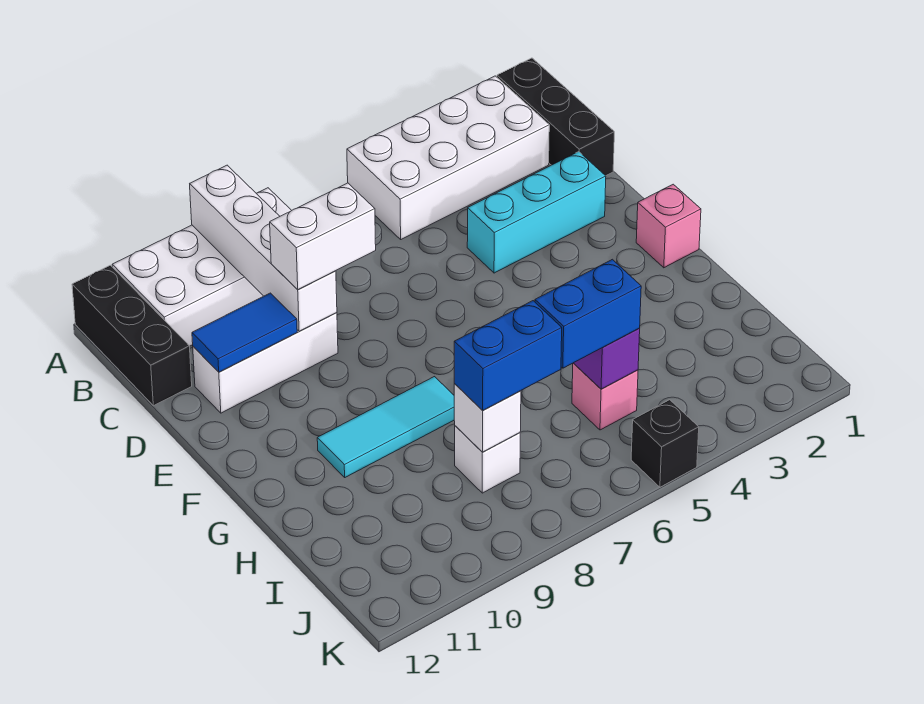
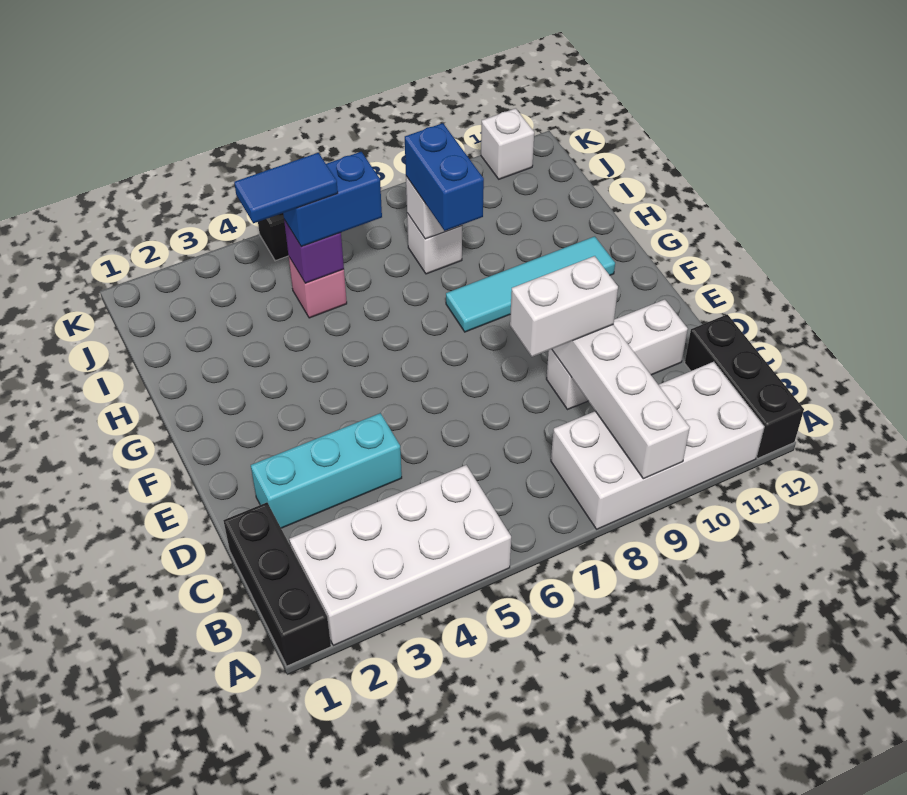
blue 1x2 tile [192,293,297,372] -> blue 1x2 tile moved to [234,153,338,223]
pink 1x1 brick [636,184,701,268] -> none
cyan 1x3 tile [317,377,454,477] -> cyan 1x4 tile [446,236,615,332]
blue 1x2 brick [454,301,562,411] -> blue 1x2 brick turned to [405,123,484,231]
none -> white 1x1 brick [481,108,534,179]

